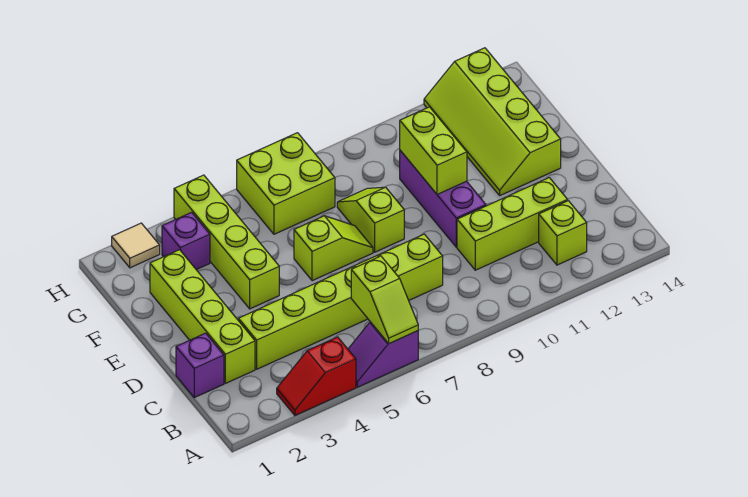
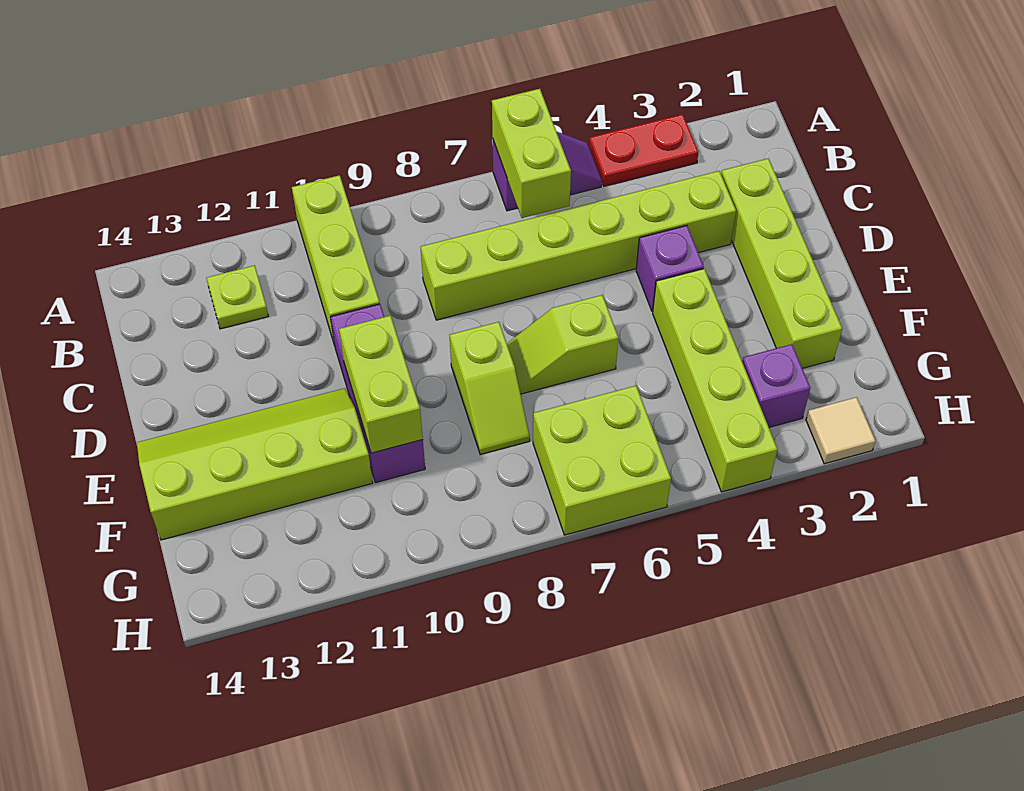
red 1x2 slope [277,337,356,415] -> red 1x2 plate [589,114,698,186]
lime 1x2 slope [351,256,418,344] -> lime 1x2 brick [492,89,571,218]
lime 1x1 brick [539,201,587,265] -> lime 1x1 plate [206,265,268,329]
purple 1x1 brick [176,333,224,398] -> purple 1x1 brick moved to [636,226,704,311]
lime 1x3 brick [457,178,568,270] -> lime 1x3 brick turned to [292,175,380,345]
lime 2x4 slope [424,48,561,195] -> lime 2x4 slope turned to [137,388,373,540]

